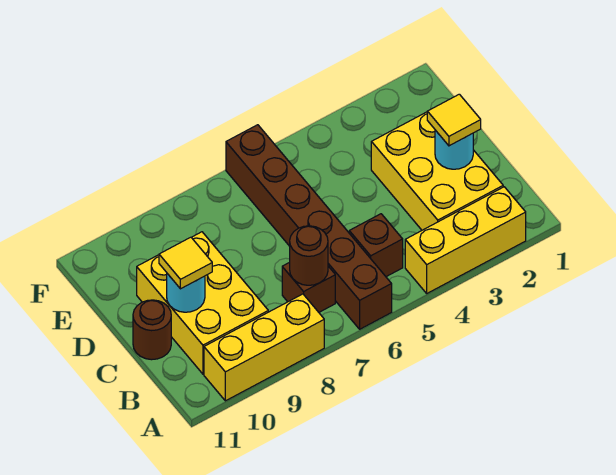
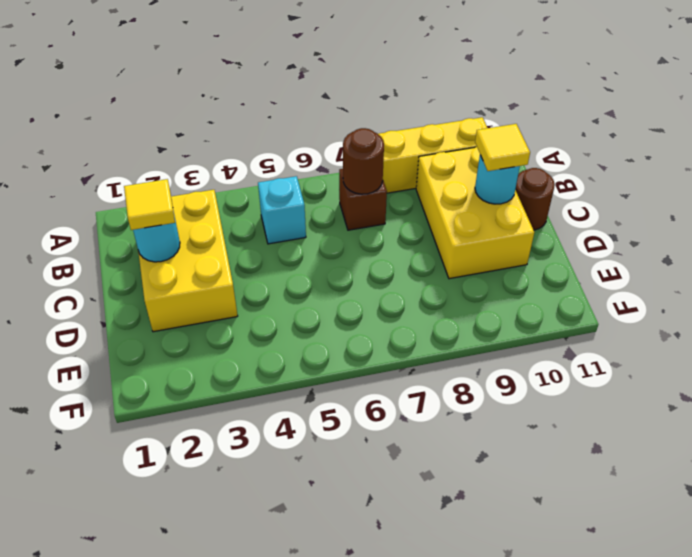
yellow 1x3 brick [405,187,526,293] -> none
brown 1x6 brick [226,125,392,329] -> none
brown 1x1 brick [349,214,403,277] -> cyan 1x1 brick [258,176,306,244]

